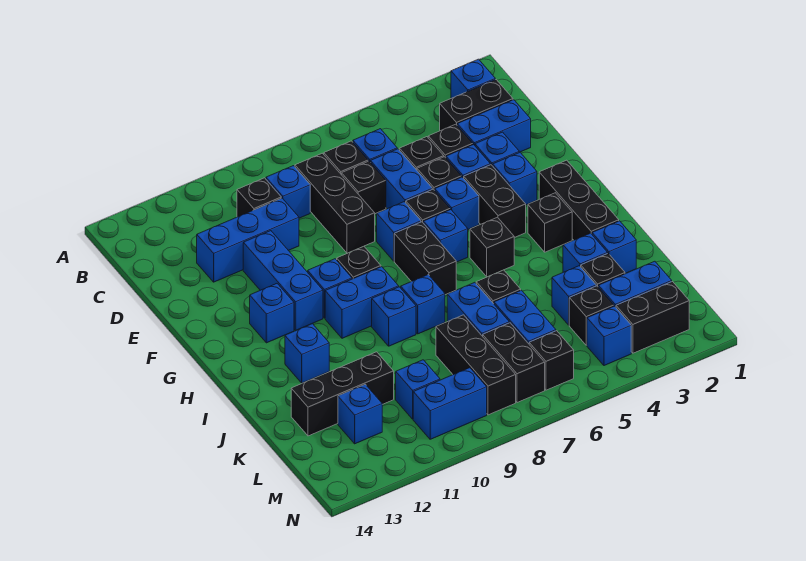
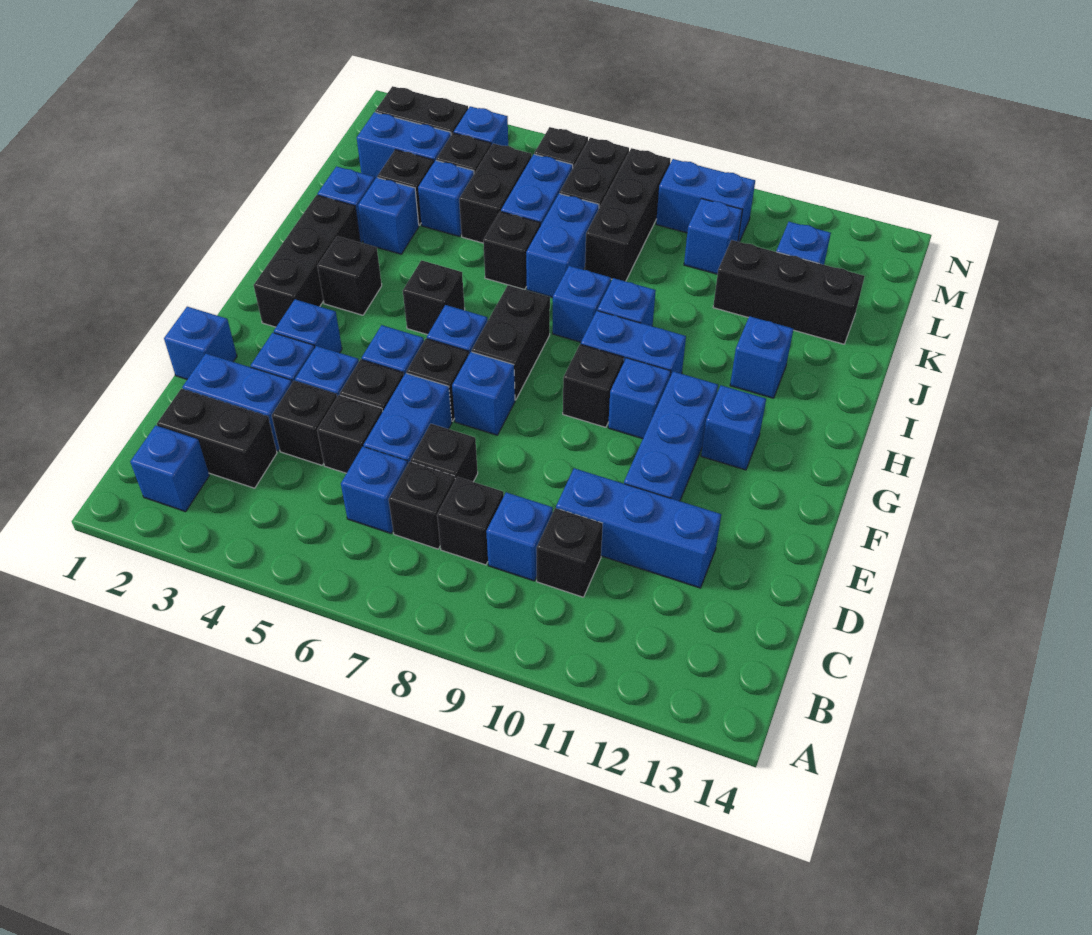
black 1x3 brick [295,153,375,253] -> black 1x1 brick [437,477,504,565]
none -> blue 1x1 brick [164,307,237,379]
black 1x2 brick [464,165,526,238] -> black 1x2 brick moved to [459,144,532,243]

